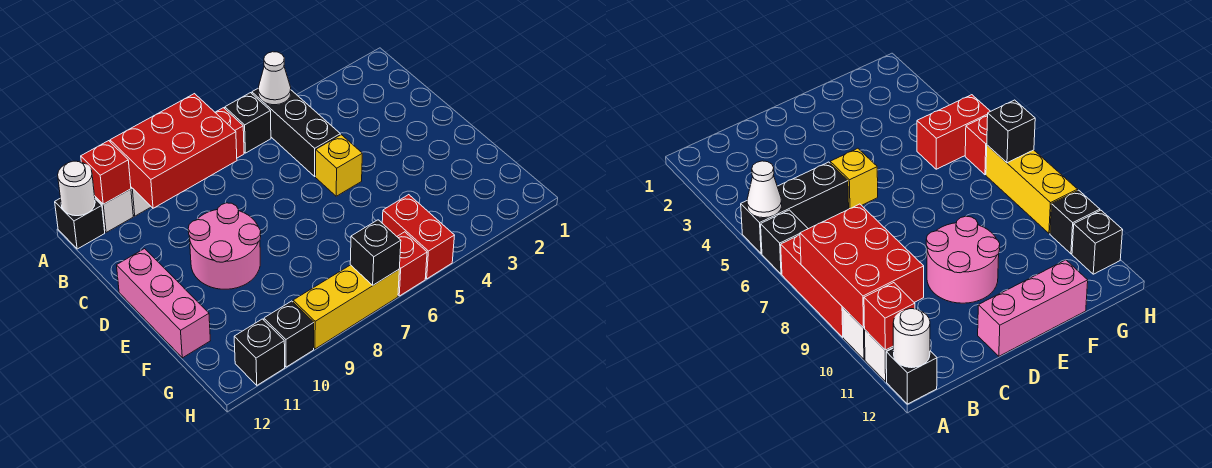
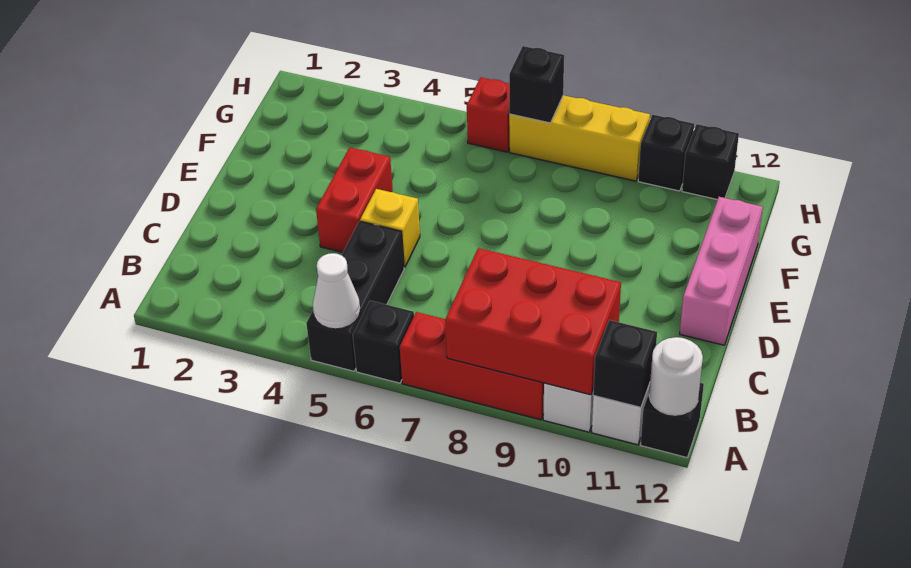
red 1x1 brick [81,141,131,204] -> black 1x1 brick [593,320,657,408]
pink 2x2 round brick [188,203,261,289] -> none
red 1x2 brick [382,195,455,279] -> red 1x2 brick moved to [316,148,393,252]

